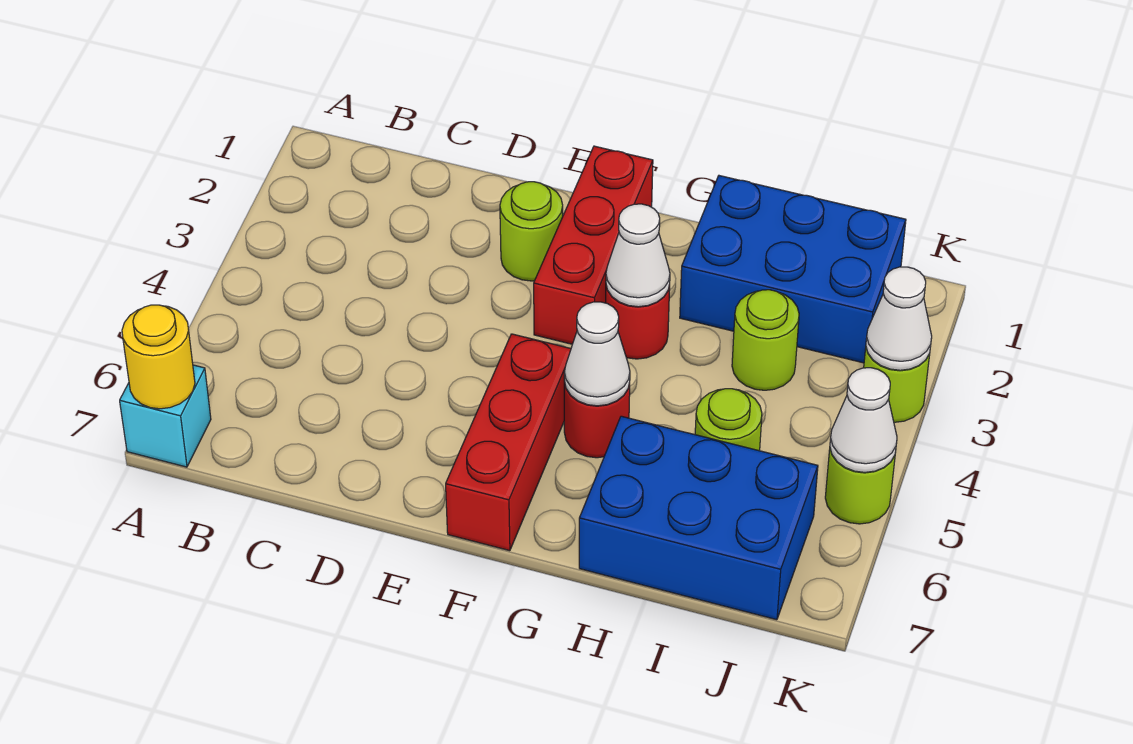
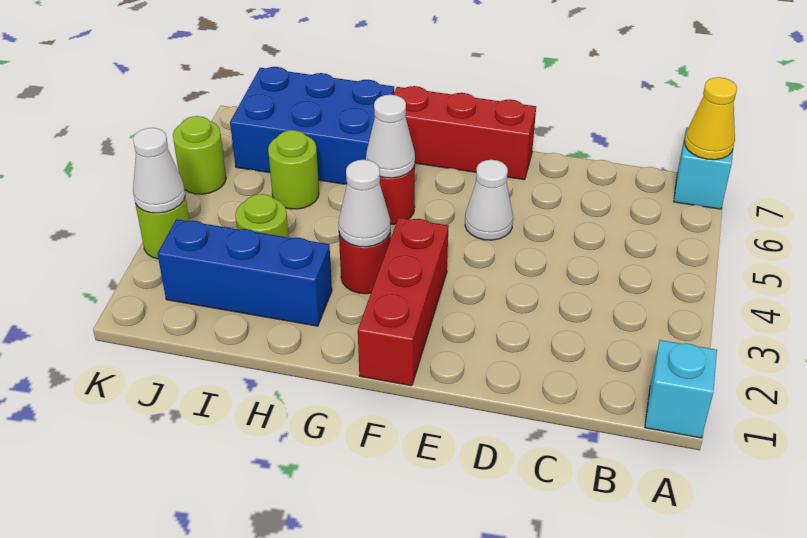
none -> cyan 1x1 brick [645,340,717,438]
yellow 1x1 round brick [122,305,195,409] -> yellow 1x1 cone [685,77,737,160]
lime 1x1 round brick [500,182,563,281] -> none
red 1x3 brick [446,334,571,551] -> red 1x3 brick turned to [393,86,536,180]
blue 2x3 brick [680,176,906,363] -> blue 1x3 brick [157,219,332,326]
white 1x1 cone [830,368,897,472] -> white 1x1 cone moved to [465,160,513,240]

